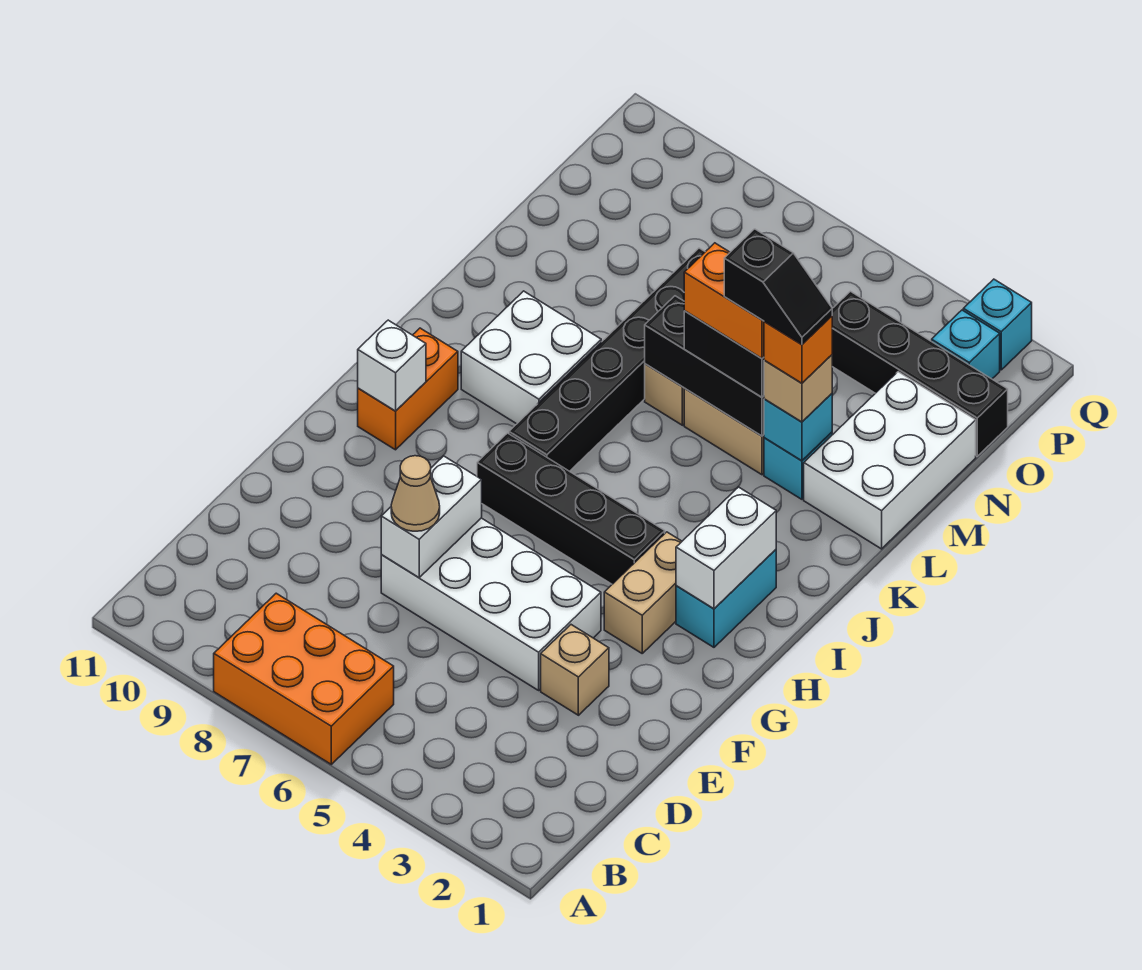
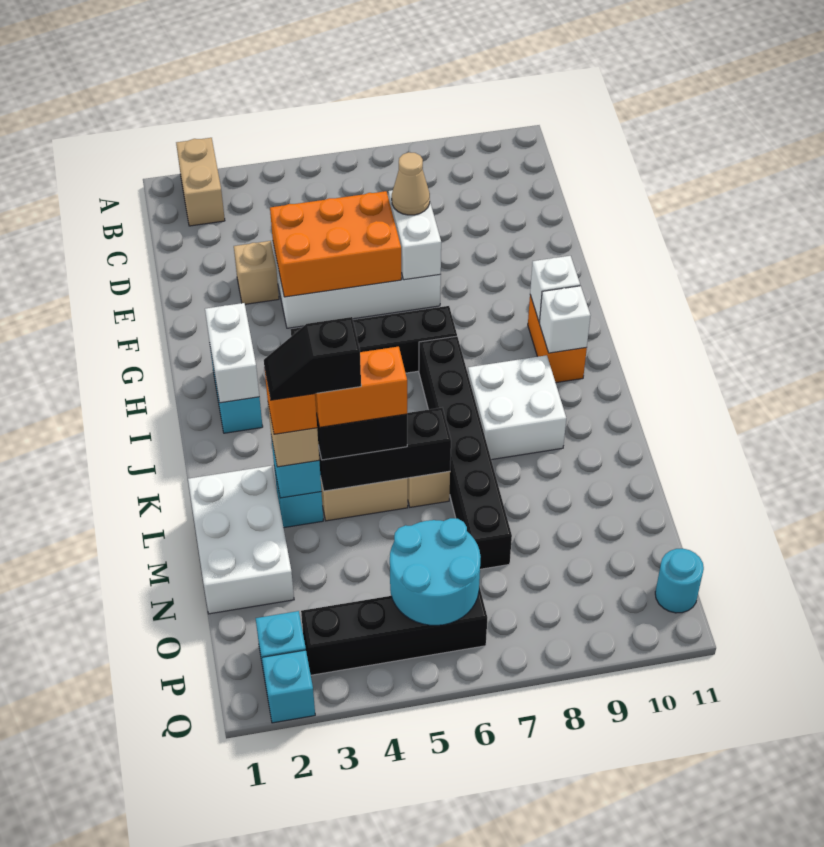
orange 2x3 brick [214,593,394,764] -> orange 2x3 brick moved to [270,191,401,297]
tan 1x2 brick [604,532,682,653] -> tan 1x2 brick moved to [176,138,225,226]
none -> white 1x1 brick [539,286,590,353]
black 1x4 brick [832,291,1008,456] -> black 1x4 brick moved to [301,586,487,675]
none -> cyan 2x2 round brick [390,518,481,625]
none -> cyan 1x1 round brick [655,549,704,613]

